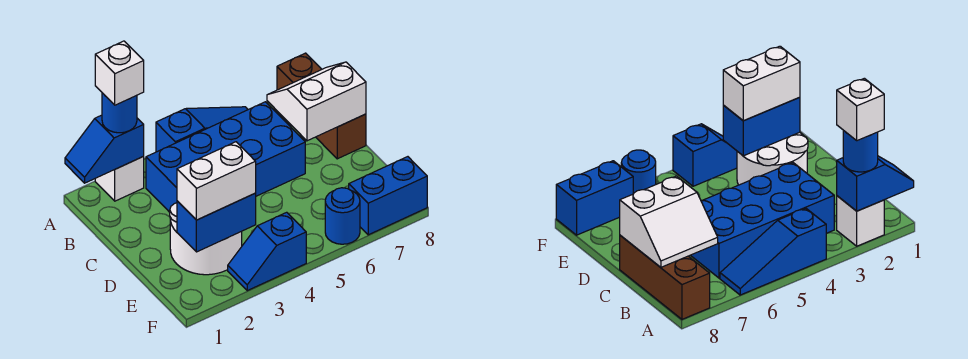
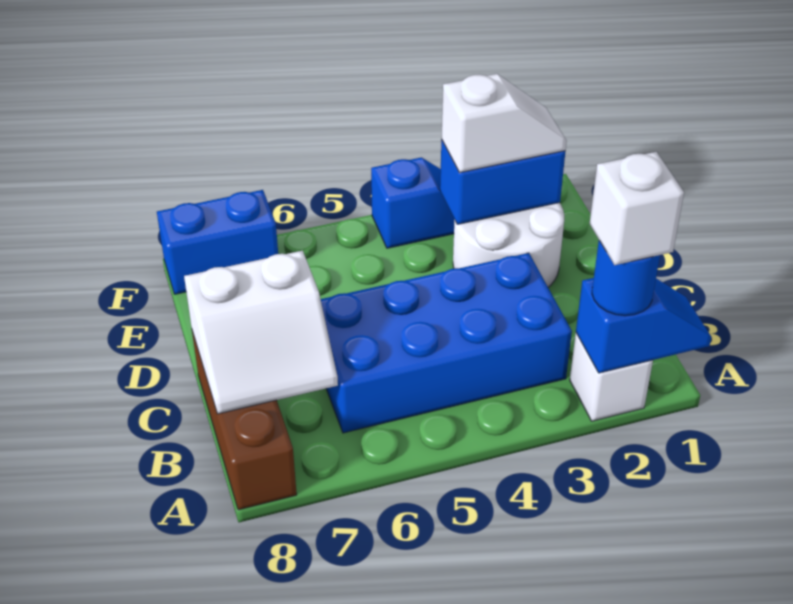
blue 1x3 slope [156,107,248,152] -> none
white 1x2 brick [177,142,256,220] -> white 1x2 slope [441,74,567,173]
blue 1x1 round brick [325,188,360,244] -> none

